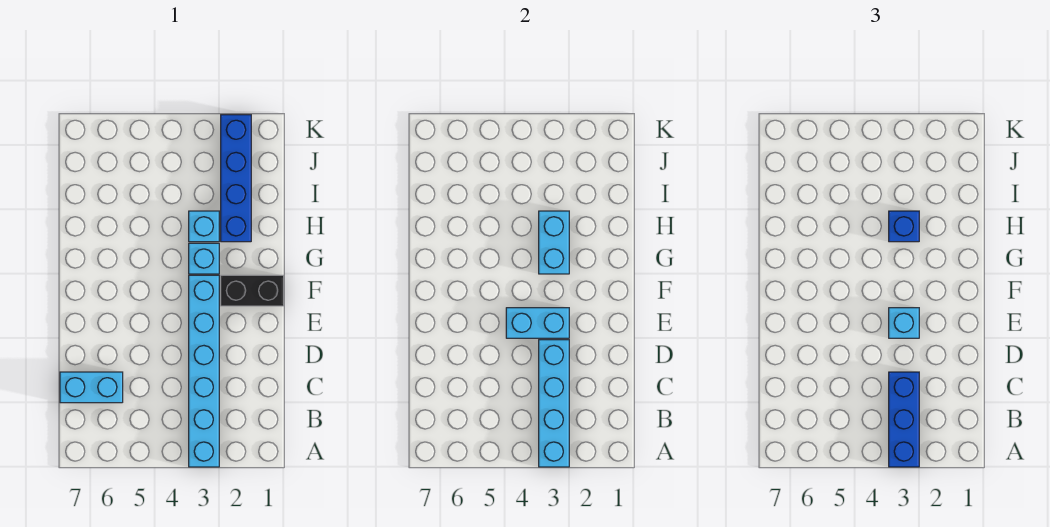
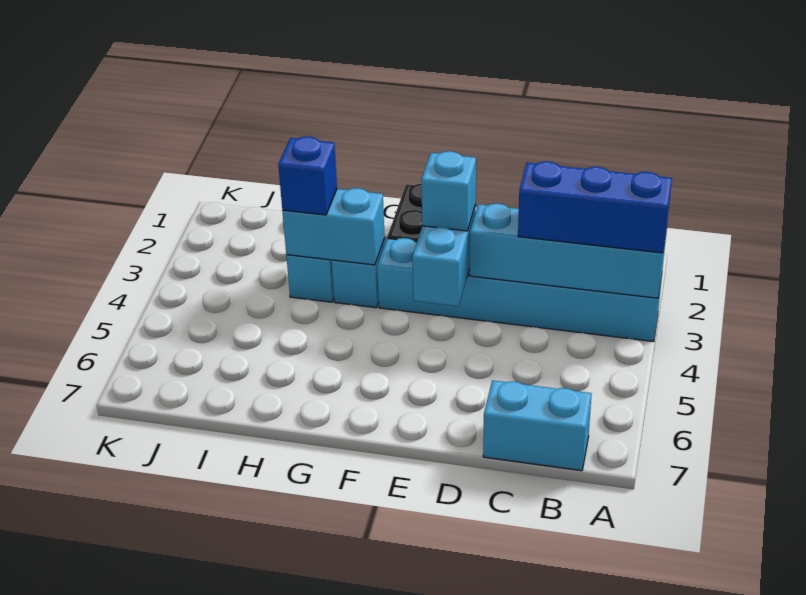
cyan 1x2 brick [60,372,123,403] -> cyan 1x2 brick turned to [483,380,592,471]
blue 1x4 brick [221,115,251,242] -> none

